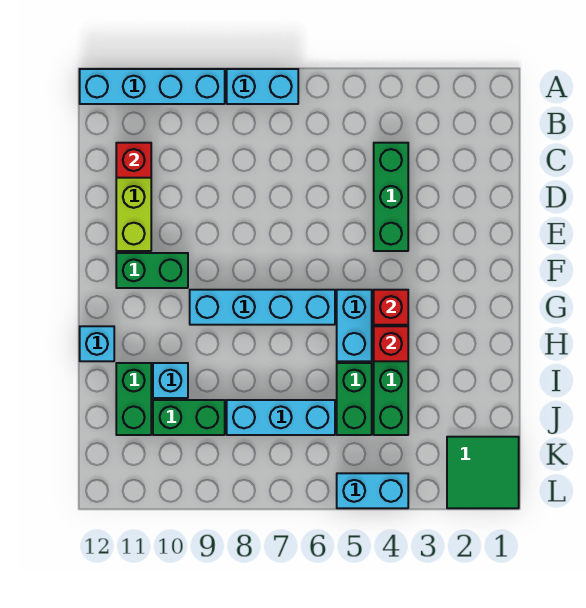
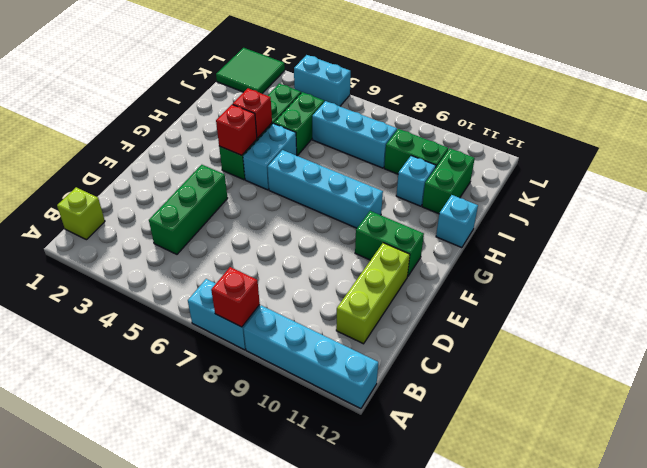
none -> lime 1x1 brick [57,187,105,240]
red 1x1 brick [116,143,151,178] -> red 1x1 brick moved to [211,267,260,327]

